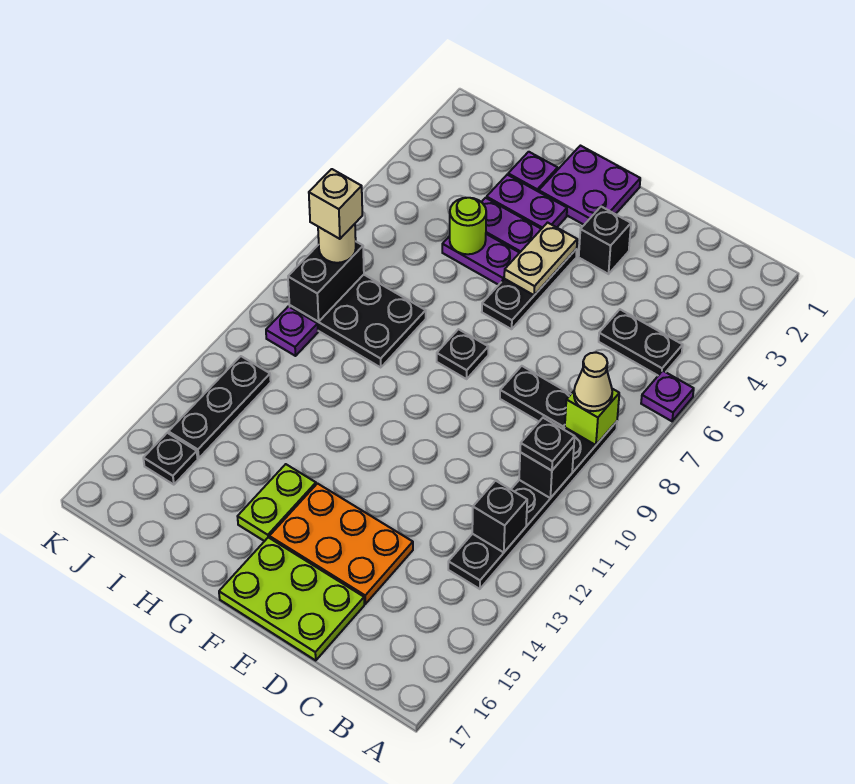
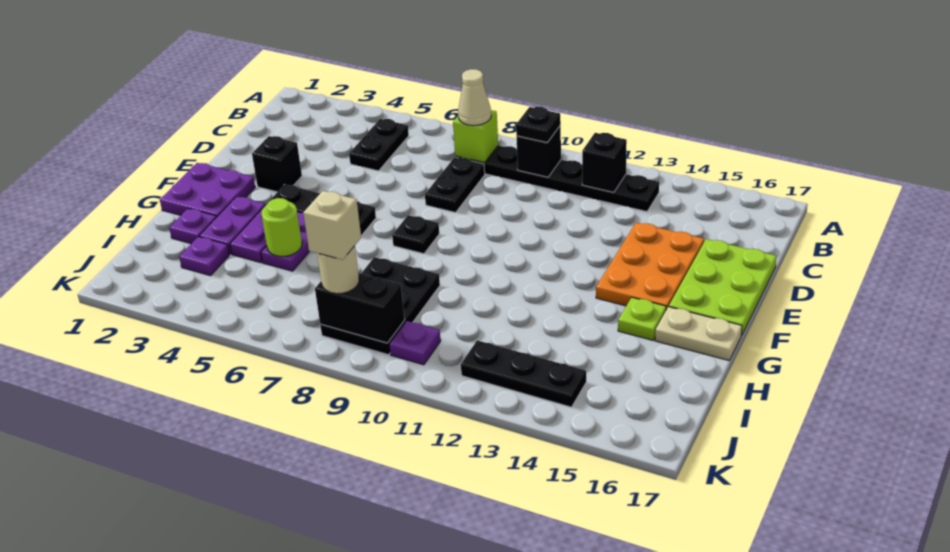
purple 1x1 plate [641,371,694,421] -> purple 1x1 plate moved to [179,237,229,276]
tan 1x2 plate [504,223,577,295] -> tan 1x2 plate moved to [655,307,742,360]
lime 1x2 plate [237,464,316,541] -> lime 1x1 plate [618,297,667,340]
black 1x1 plate [143,433,198,485] -> none

